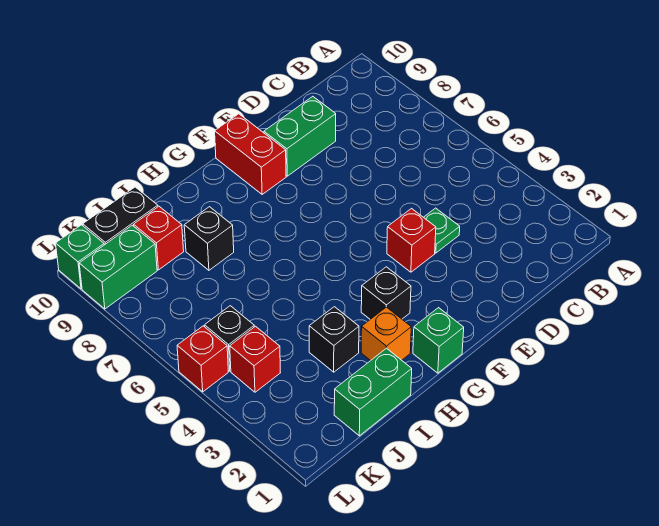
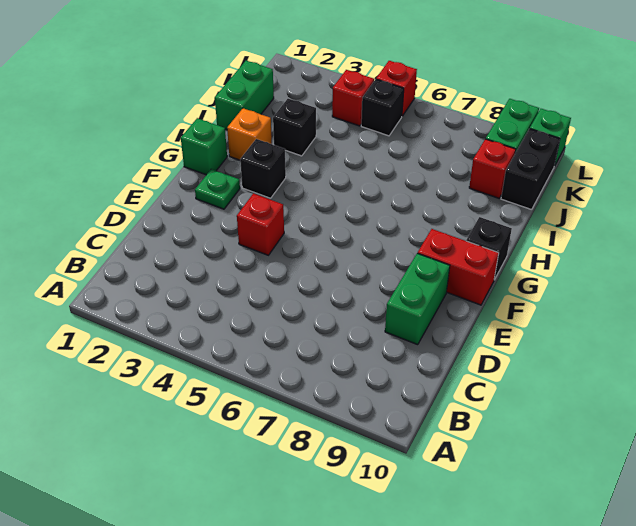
green 1x1 plate [424,208,460,253] -> green 1x1 plate moved to [195,169,240,209]
black 1x1 brick [184,207,234,270] -> black 1x1 brick moved to [466,217,512,280]

